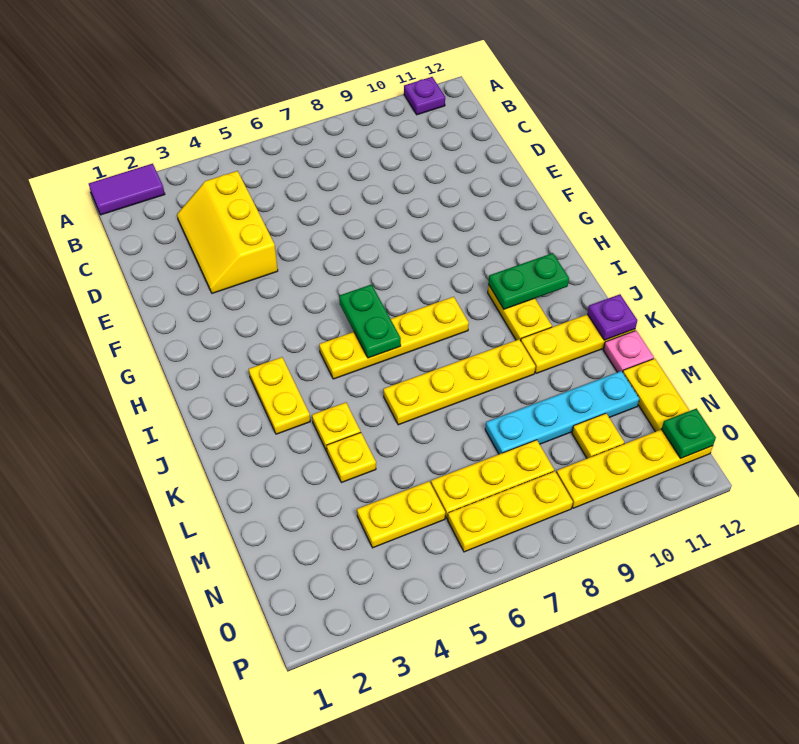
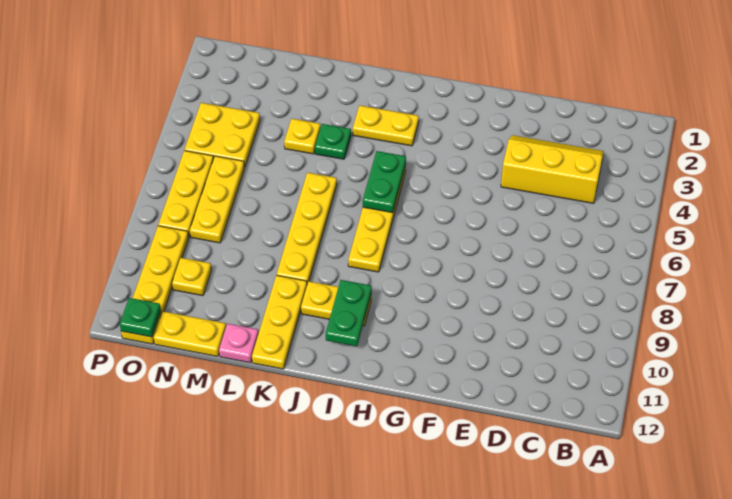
purple 1x2 tile [89,164,165,215] -> none
purple 1x1 plate [404,77,445,115] -> none
green 1x2 plate [339,284,401,358] -> green 1x2 plate turned to [363,151,406,213]
yellow 1x1 plate [312,402,361,451] -> green 1x1 plate [315,124,351,159]
purple 1x1 plate [587,294,637,340] -> none
cyan 1x4 plate [485,371,639,454] -> none
yellow 1x2 plate [357,481,445,548] -> yellow 2x2 plate [185,103,260,167]

